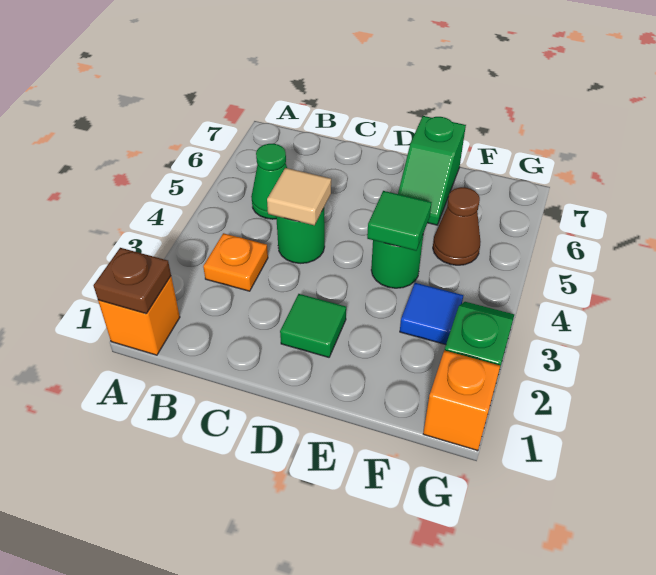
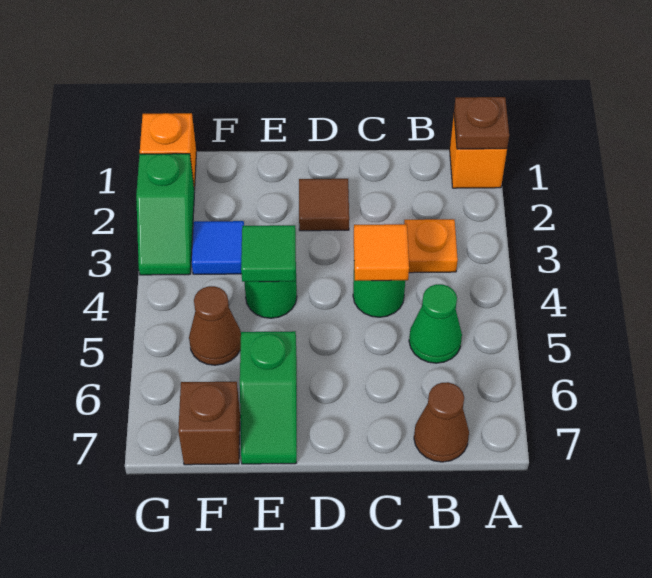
none -> brown 1x1 cone [414,382,469,462]
tan 1x1 tile [267,168,331,225] -> orange 1x1 tile [354,224,409,281]
green 1x1 tile [280,294,346,357] -> brown 1x1 tile [299,179,349,231]
green 1x2 slope [398,116,466,225] -> green 1x2 slope turned to [240,331,297,464]
none -> brown 1x1 brick [178,382,240,465]

